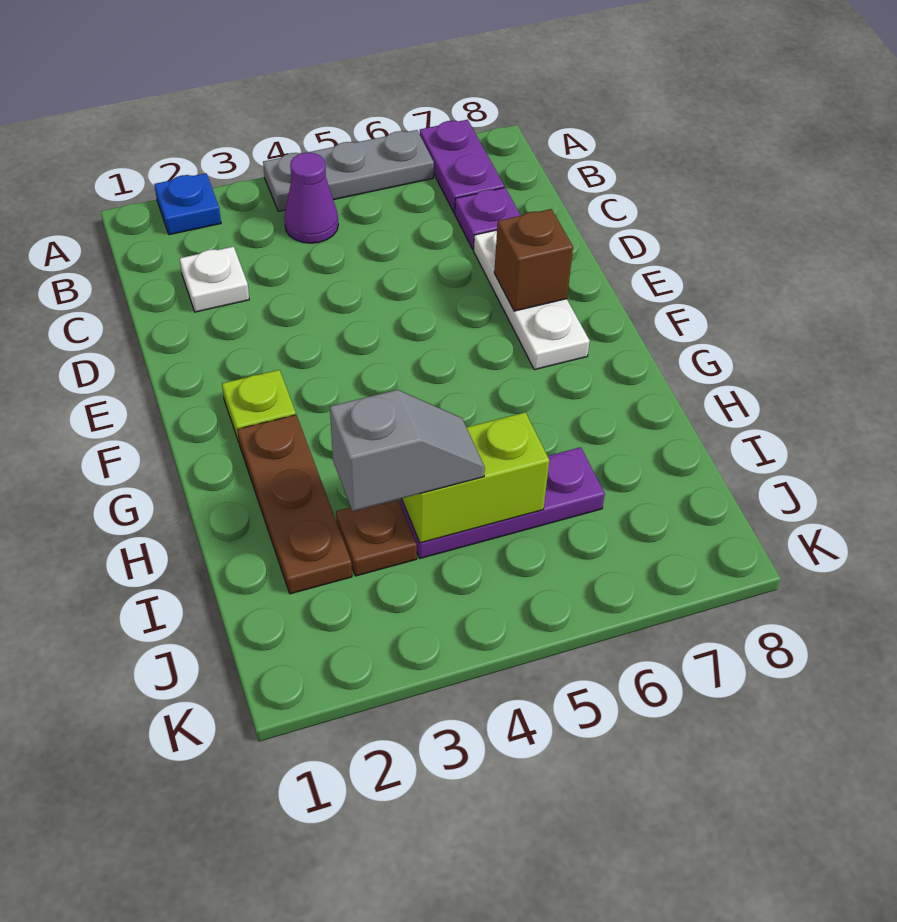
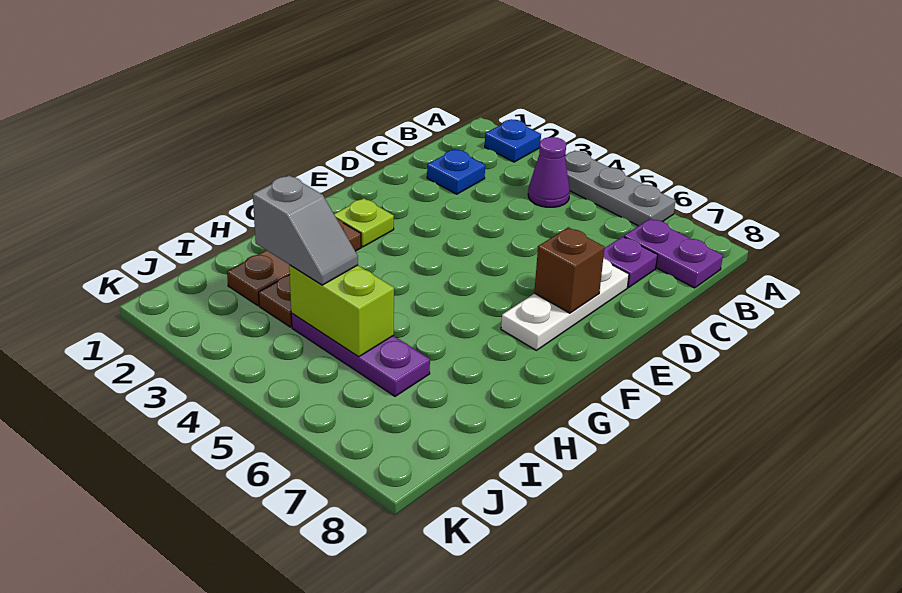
purple 1x2 plate [420,120,504,213] -> purple 1x2 plate turned to [624,218,723,288]
white 1x1 plate [180,247,249,312] -> blue 1x1 plate [427,149,485,194]

